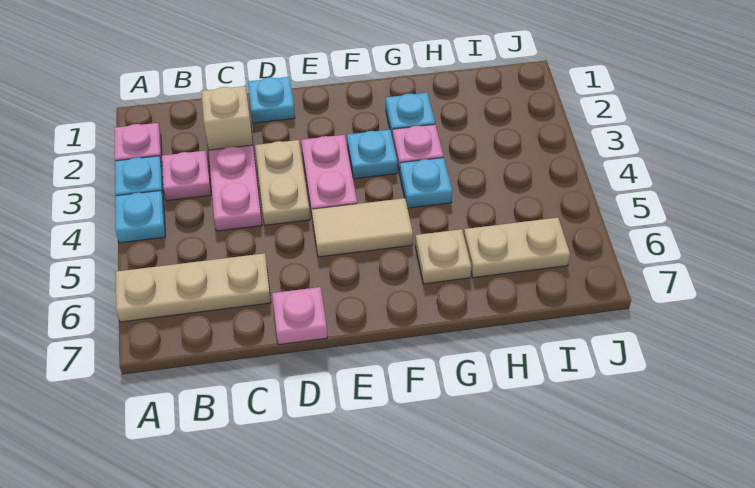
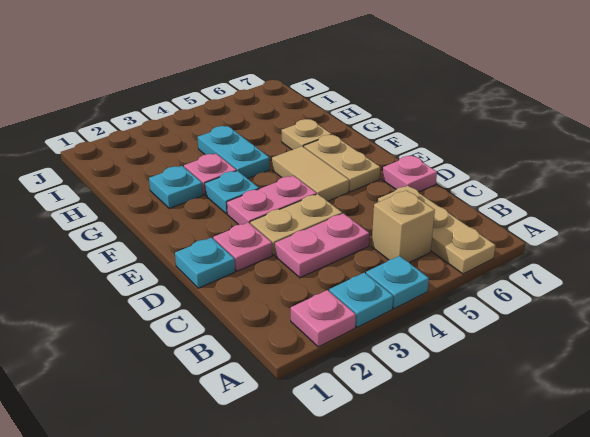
pink 1x1 plate [162,151,211,201] -> pink 1x1 plate moved to [213,222,272,271]
tan 1x1 brick [201,86,253,150] -> tan 1x1 brick moved to [372,190,435,263]
cyan 1x1 plate [400,158,452,208] -> cyan 1x2 plate [198,126,270,179]
tan 1x2 plate [464,218,570,278] -> tan 1x2 plate moved to [304,135,380,192]

